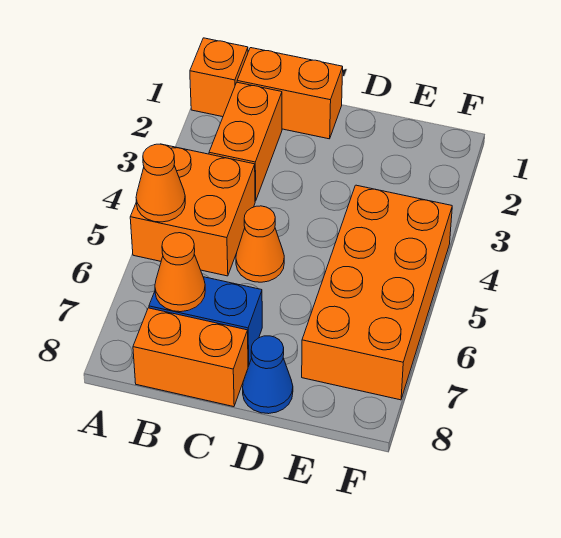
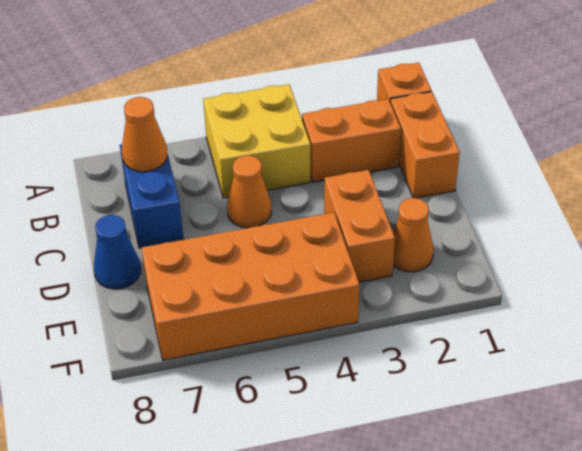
orange 2x2 brick [130,145,255,276] -> yellow 2x2 brick [203,84,310,198]
orange 1x1 cone [136,144,185,222] -> orange 1x1 cone moved to [393,198,434,272]
orange 1x2 brick [133,308,248,407] -> orange 1x2 brick moved to [324,170,395,282]

